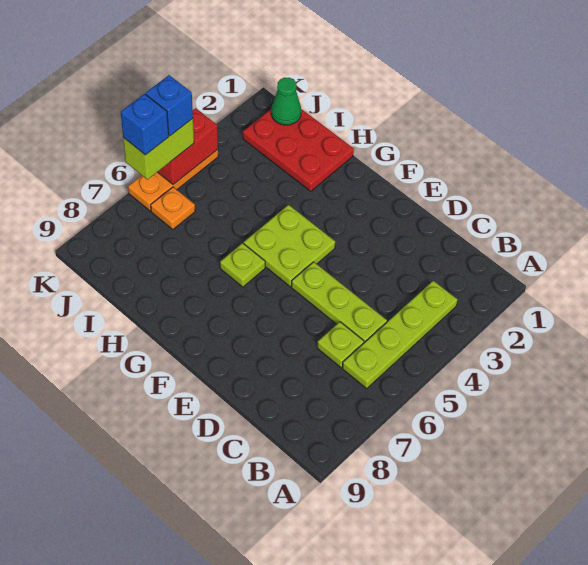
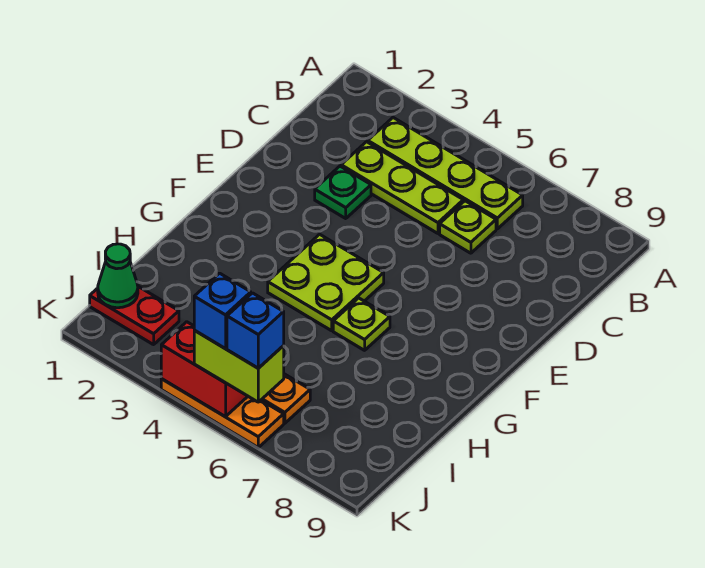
lime 1x3 plate [291,262,387,343] -> lime 1x3 plate turned to [341,142,463,233]
none -> green 1x1 plate [315,166,371,218]
red 2x3 plate [243,109,354,191] -> red 1x2 plate [90,287,179,345]

